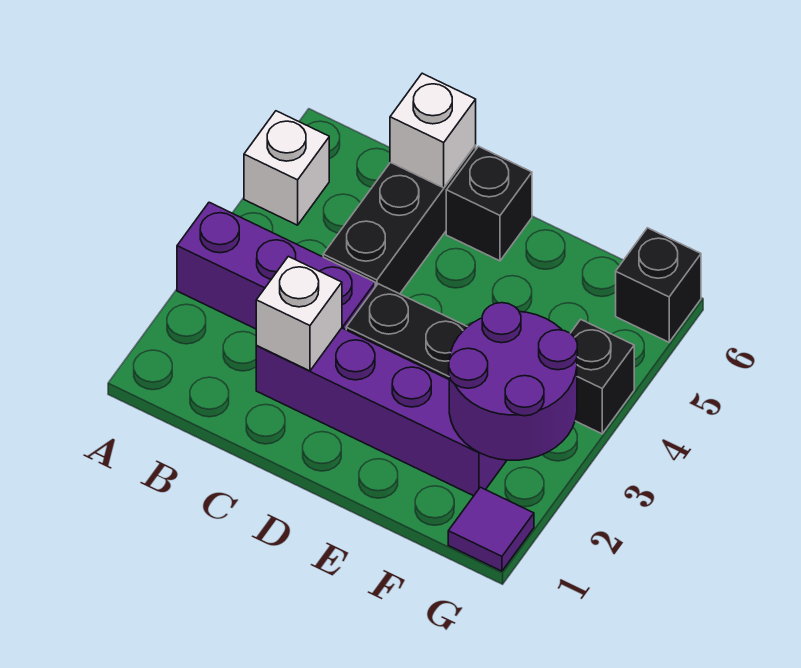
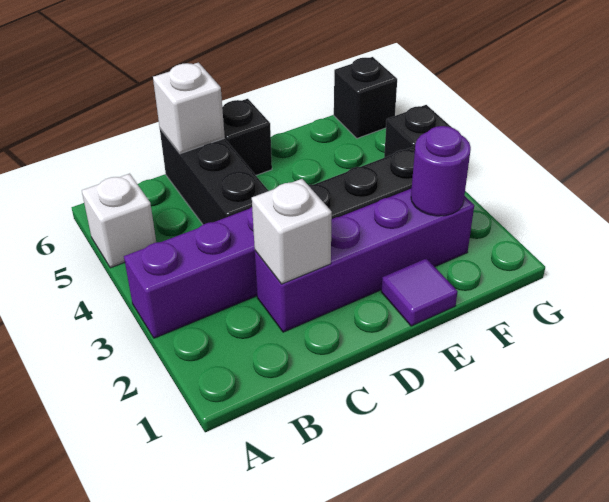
purple 2x2 round brick [449,303,577,460] -> purple 1x1 round brick [411,126,471,216]
purple 1x1 tile [448,487,534,571] -> purple 1x1 tile moved to [381,258,458,326]

